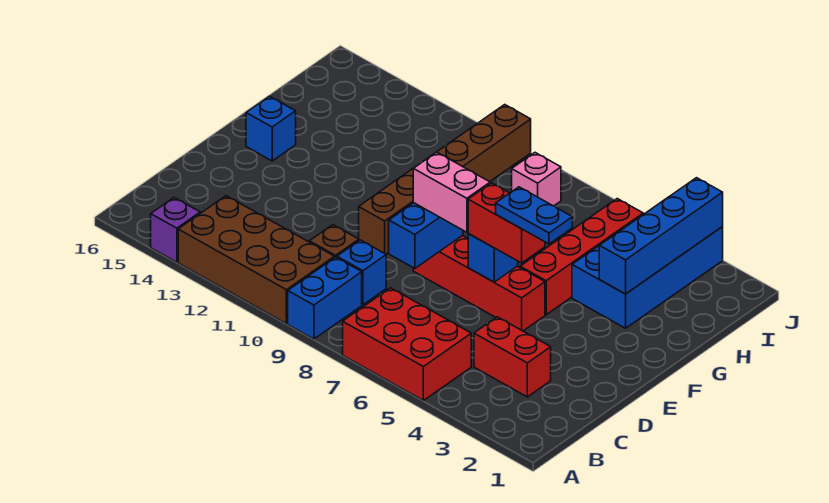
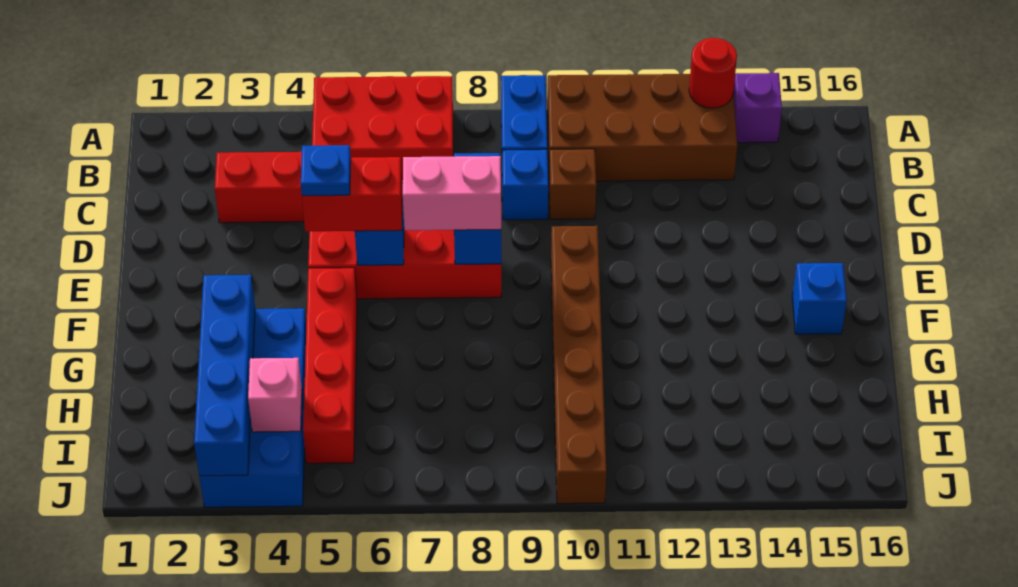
none -> red 1x1 round brick [689,38,737,108]
blue 1x2 plate [496,187,572,244] -> blue 1x1 plate [301,145,351,196]
pink 1x1 brick [512,153,561,206] -> pink 1x1 brick moved to [248,358,302,432]

